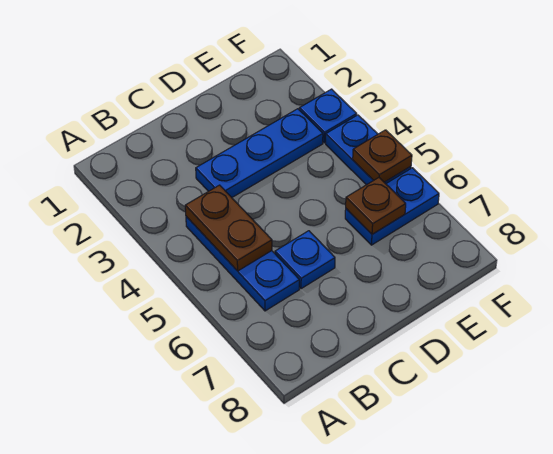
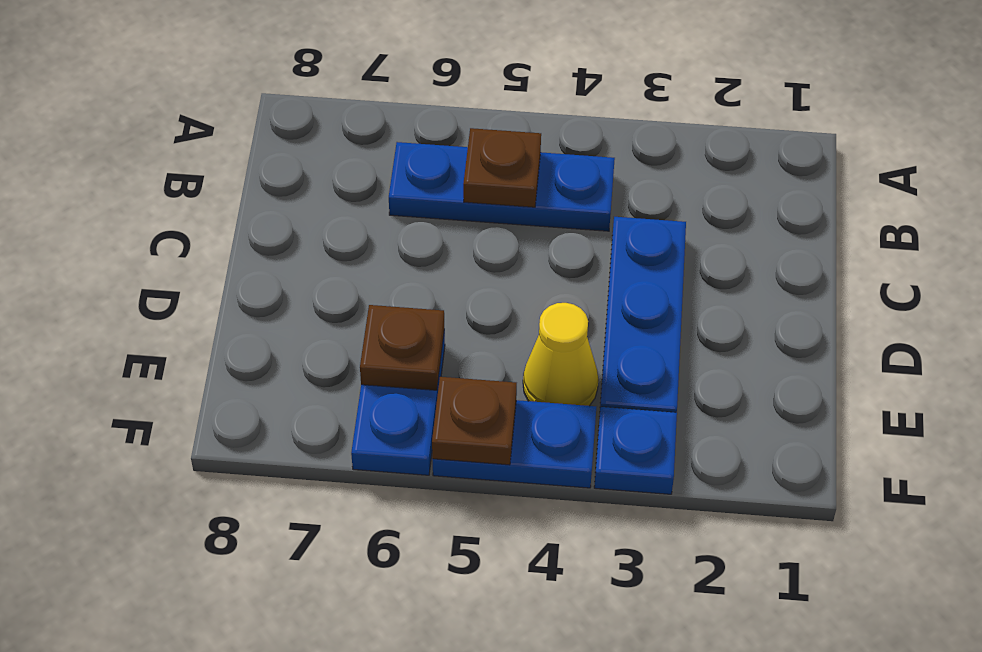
brown 1x2 plate [185,185,272,271] -> brown 1x1 plate [463,128,541,207]
blue 1x1 plate [275,231,335,289] -> none
none -> yellow 1x1 cone [523,303,598,406]

